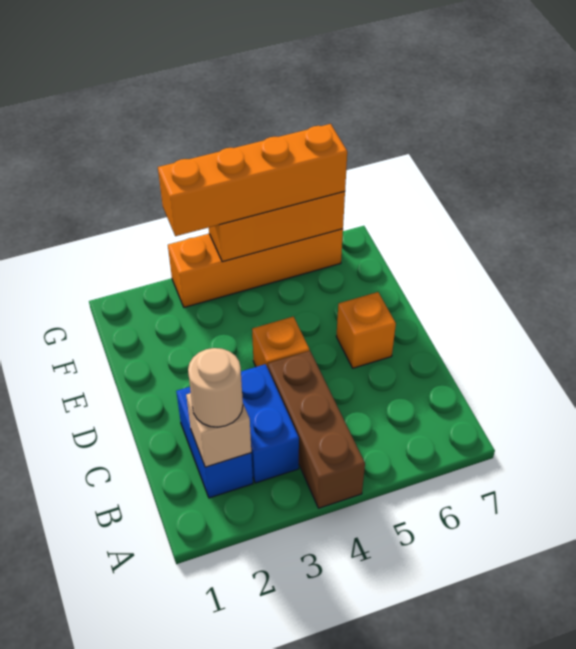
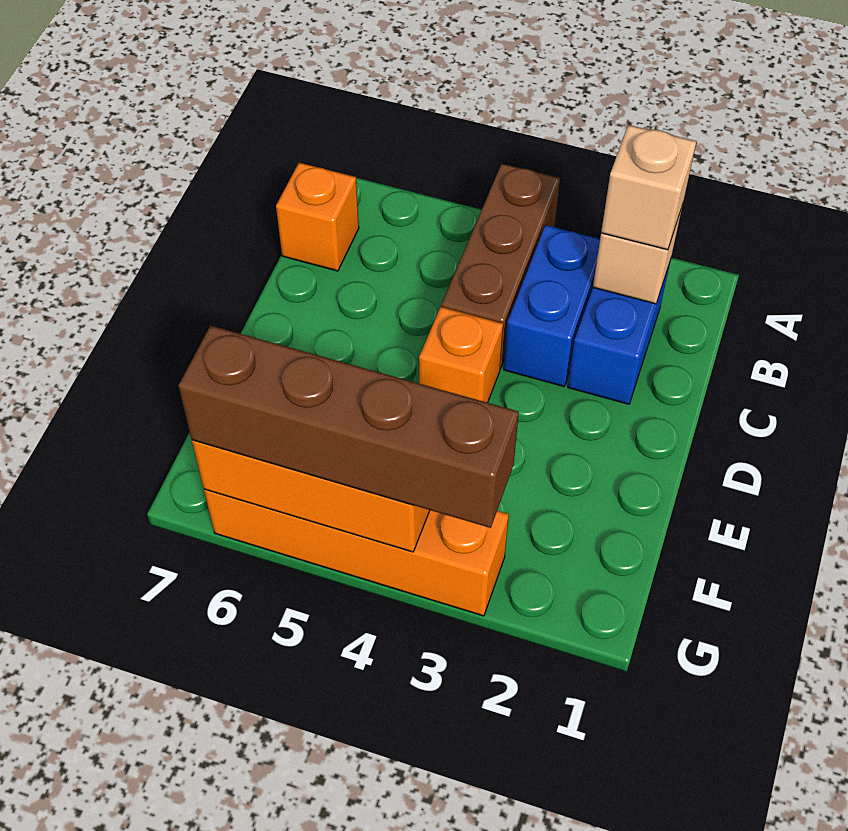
tan 1x1 round brick [188,348,243,427] -> tan 1x1 brick [601,125,697,250]
orange 1x1 brick [336,292,396,368] -> orange 1x1 brick moved to [276,163,359,271]
orange 1x4 brick [158,124,347,236] -> brown 1x4 brick [178,326,519,528]

